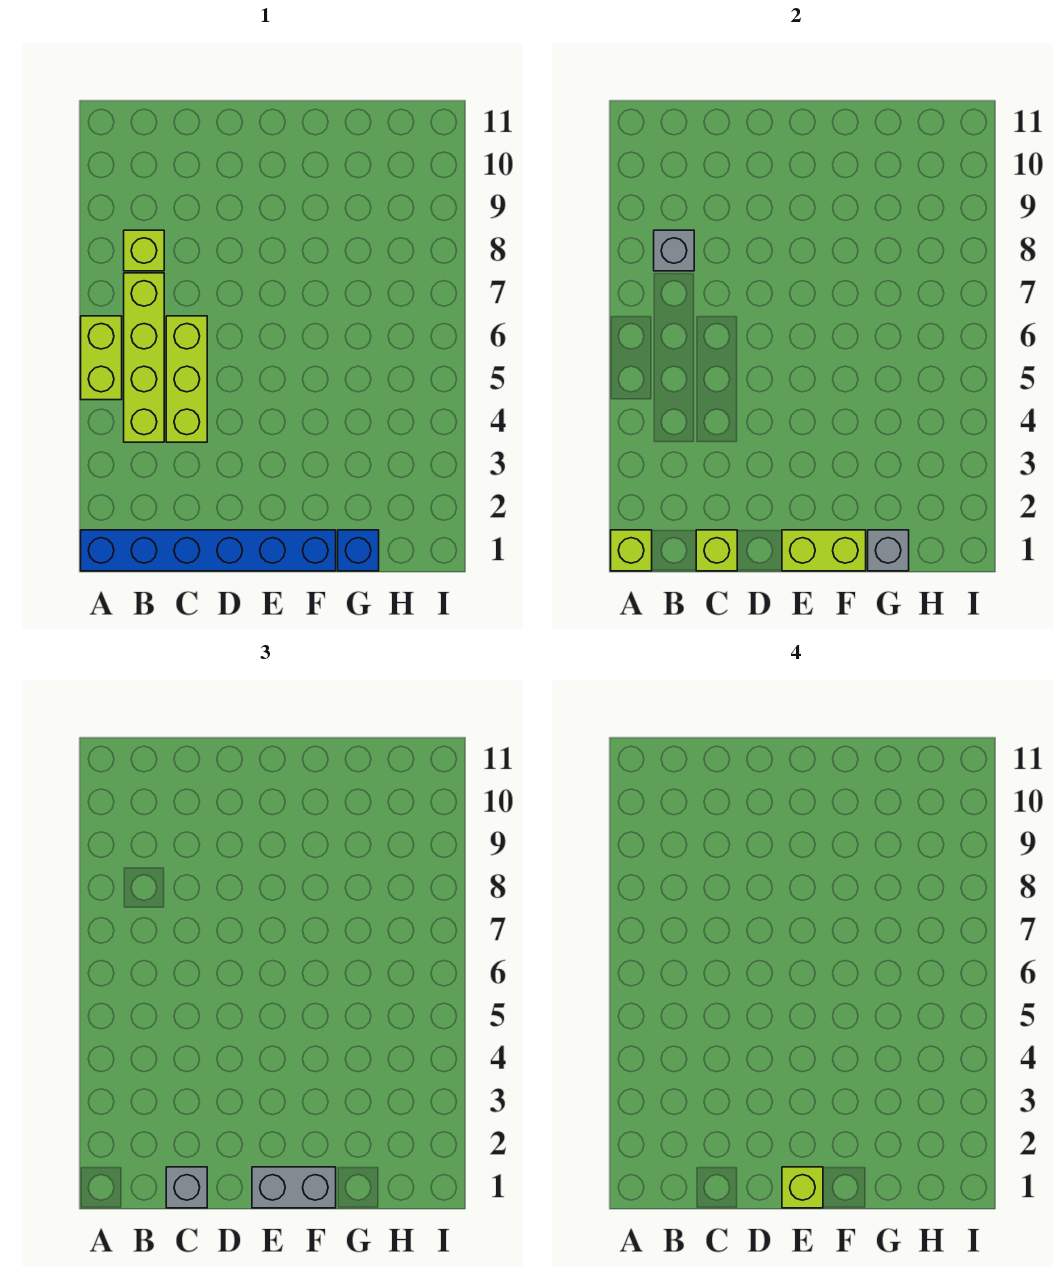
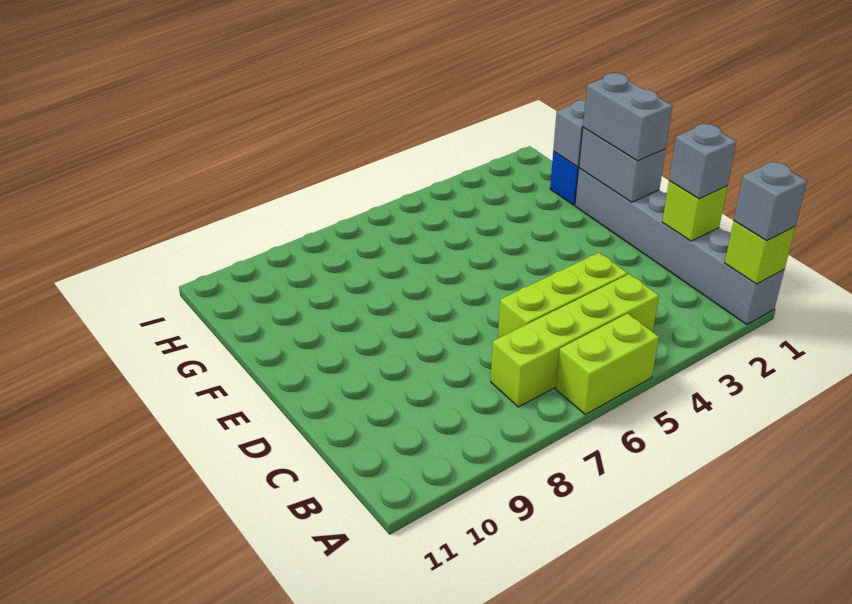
blue 1x6 brick [81,530,336,571] -> grey 1x6 brick [575,168,784,325]
lime 1x1 brick [124,230,164,271] -> none
grey 1x1 brick [654,230,694,271] -> grey 1x1 brick moved to [734,162,807,241]
lime 1x2 brick [782,530,866,571] -> grey 1x2 brick [579,127,666,202]
lime 1x1 brick [782,1167,823,1208] -> none

